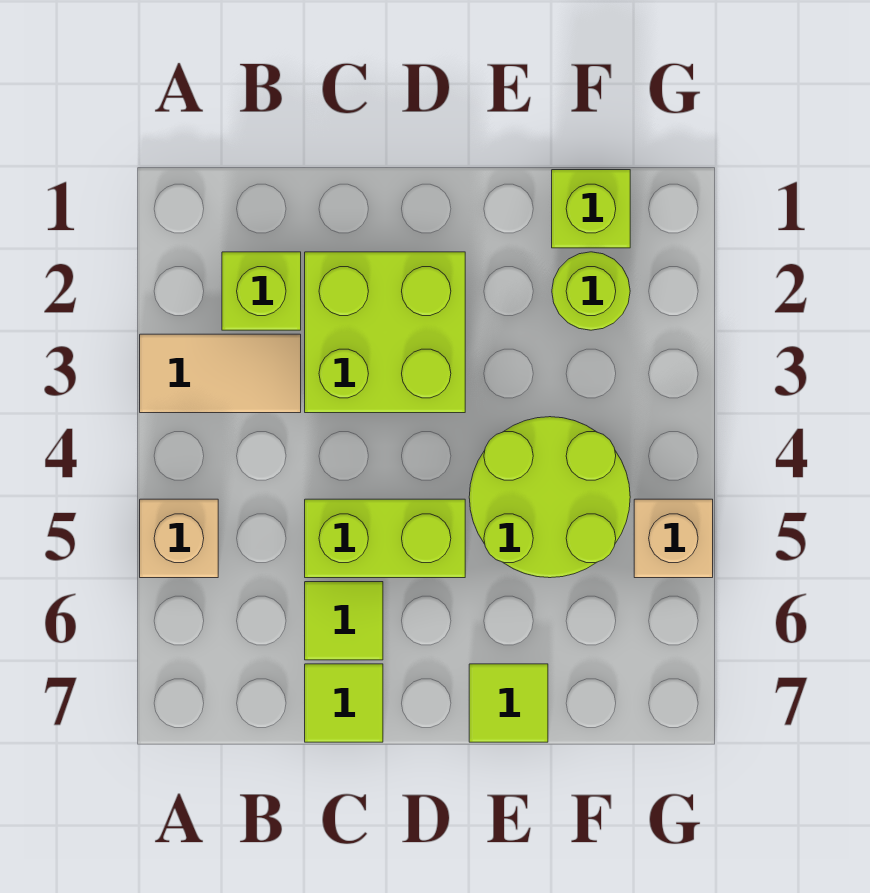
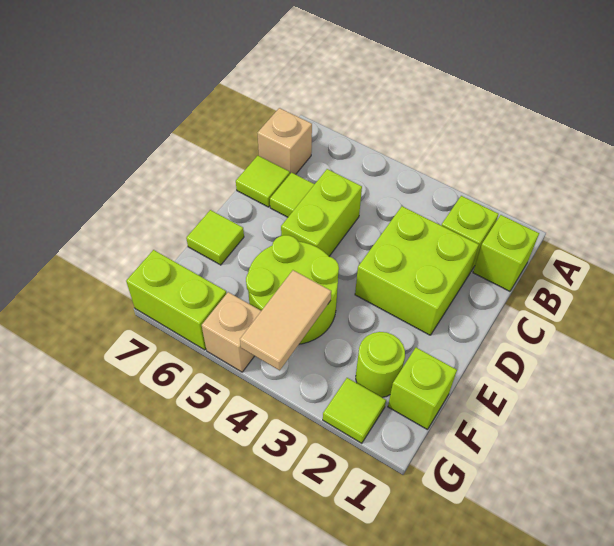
tan 1x2 tile [140,334,301,413] -> tan 1x2 tile moved to [240,270,331,370]
tan 1x1 brick [140,499,218,578] -> tan 1x1 brick moved to [258,108,312,174]
none -> lime 1x1 brick [473,215,539,291]
none -> lime 1x1 tile [323,378,386,443]
none -> lime 1x2 brick [126,250,227,350]

